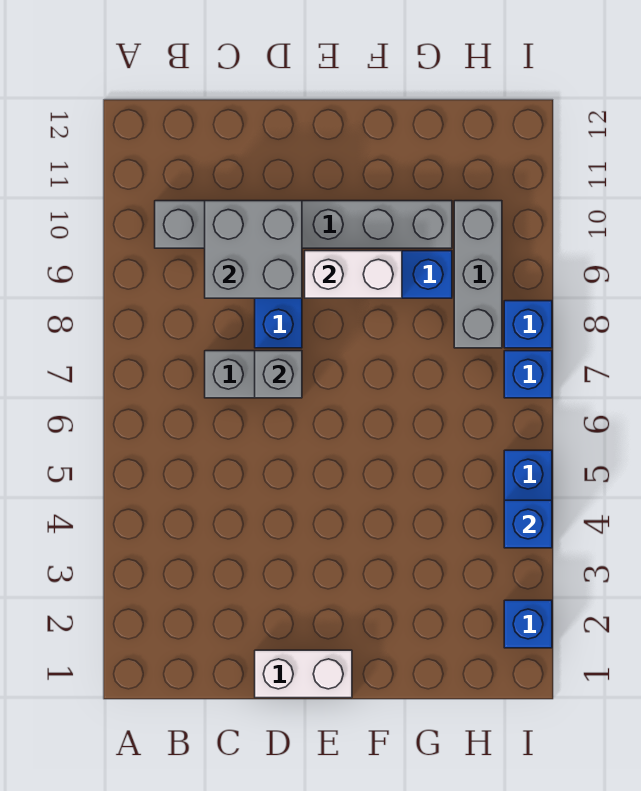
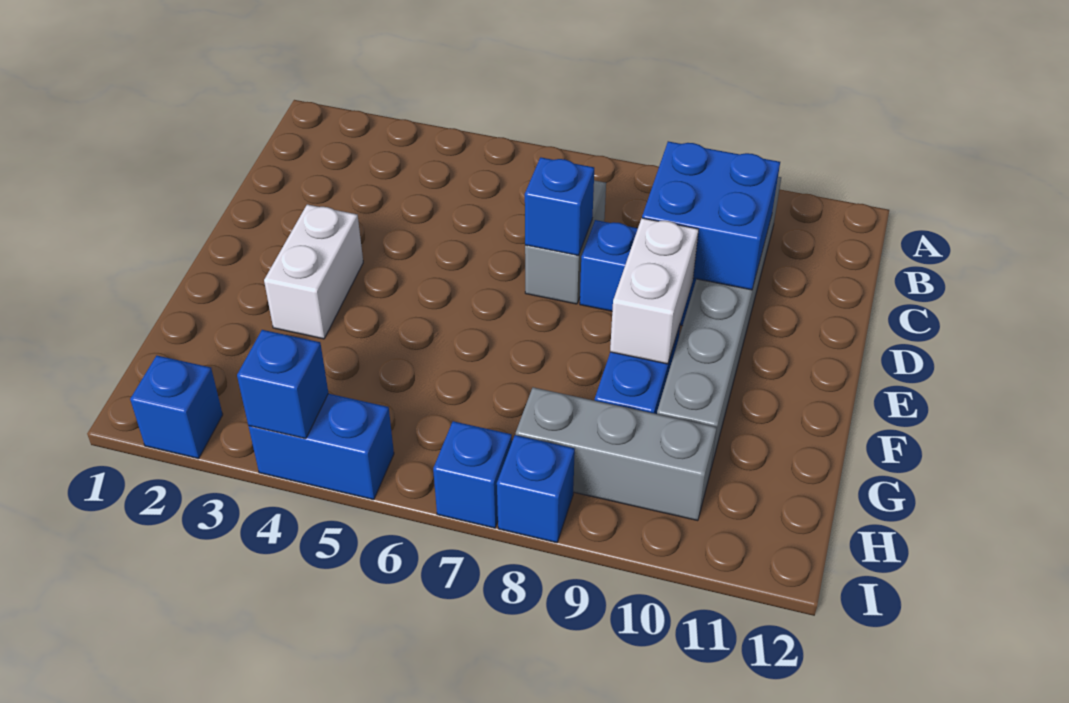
grey 2x2 brick [205,201,302,298] -> blue 2x2 brick [642,141,780,290]
white 1x2 brick [255,650,352,698] -> white 1x2 brick moved to [264,204,363,339]
grey 1x1 brick [255,351,302,398] -> blue 1x1 brick [525,157,594,256]

